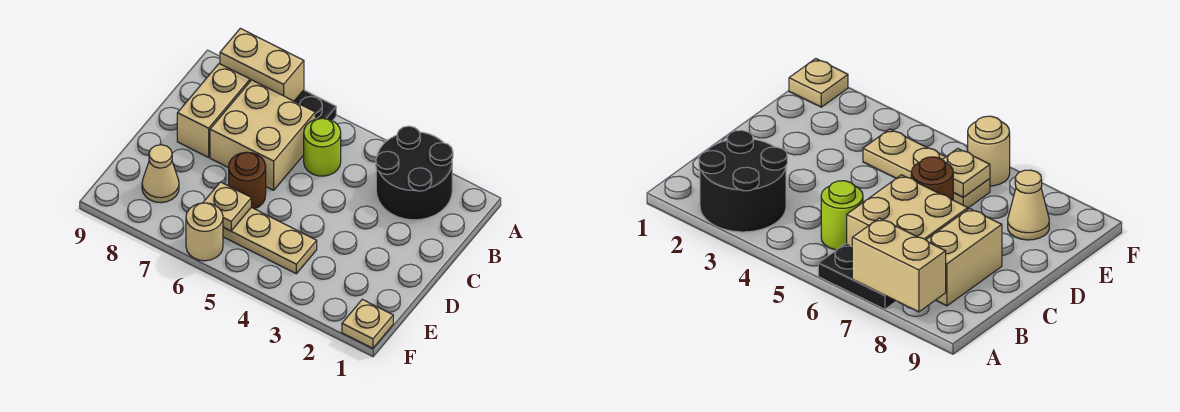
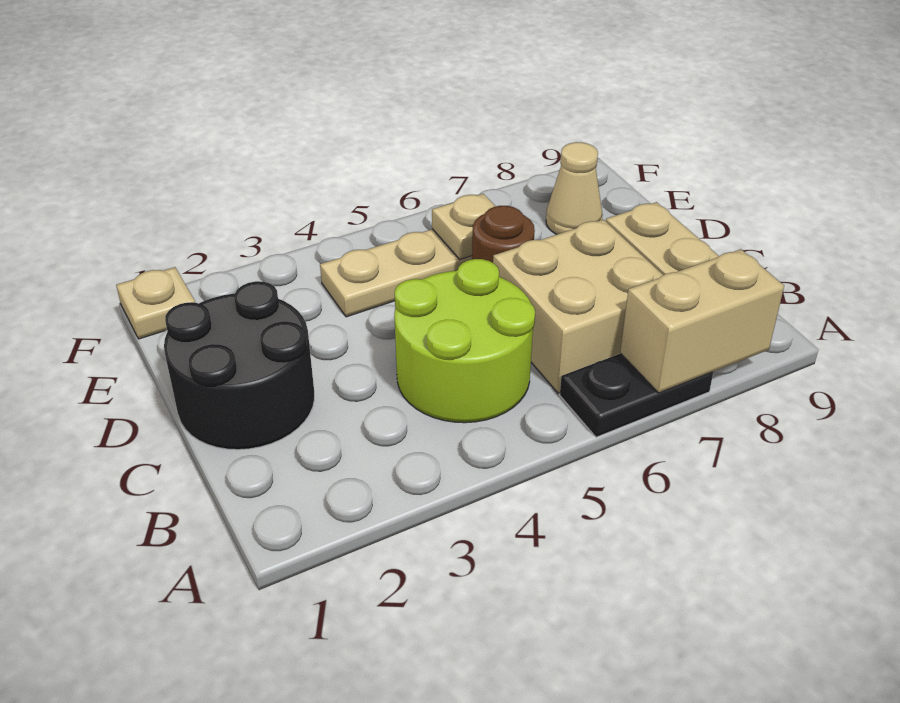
black 2x2 round brick [376,126,453,220] -> black 2x2 round brick moved to [164,281,314,450]
lime 1x1 round brick [304,118,341,176] -> lime 2x2 round brick [394,259,535,423]
tan 1x1 round brick [186,203,223,261] -> none

